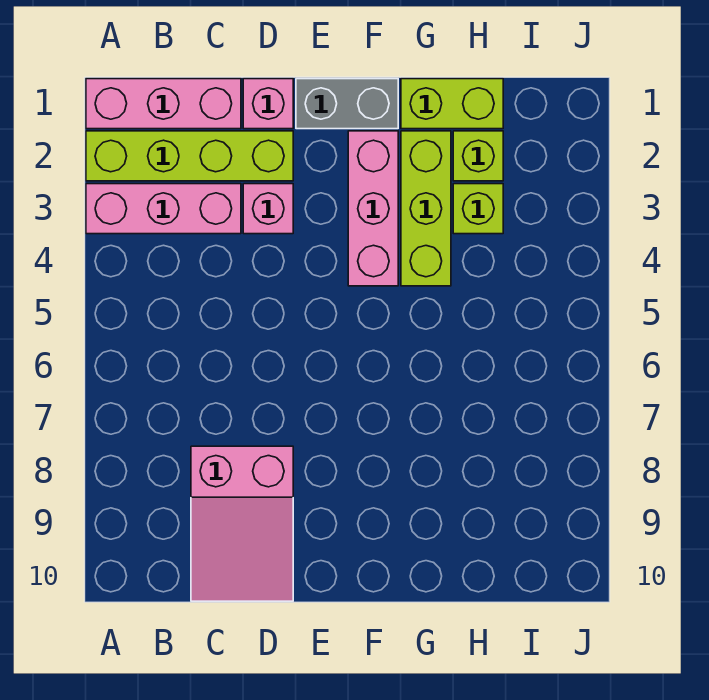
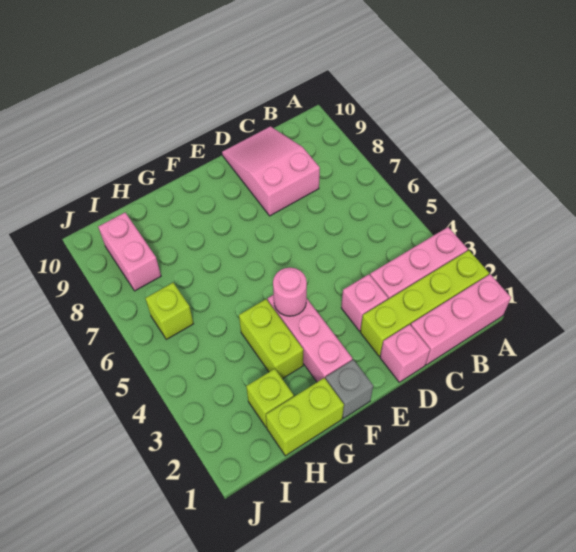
grey 1x2 brick [296,79,398,129] -> grey 1x1 brick [326,360,373,418]
none -> pink 1x1 round brick [273,268,307,316]
lime 1x3 brick [401,131,451,286] -> lime 1x2 brick [239,299,303,379]
lime 1x1 brick [453,184,503,234] -> lime 1x1 brick moved to [145,283,193,339]
none -> pink 1x2 brick [98,213,161,291]

